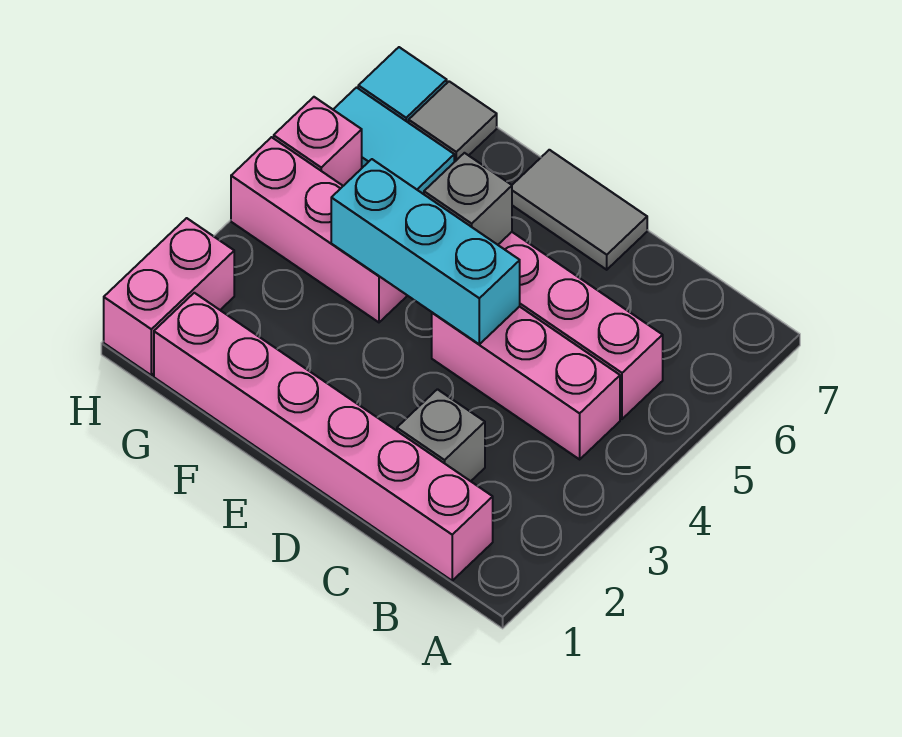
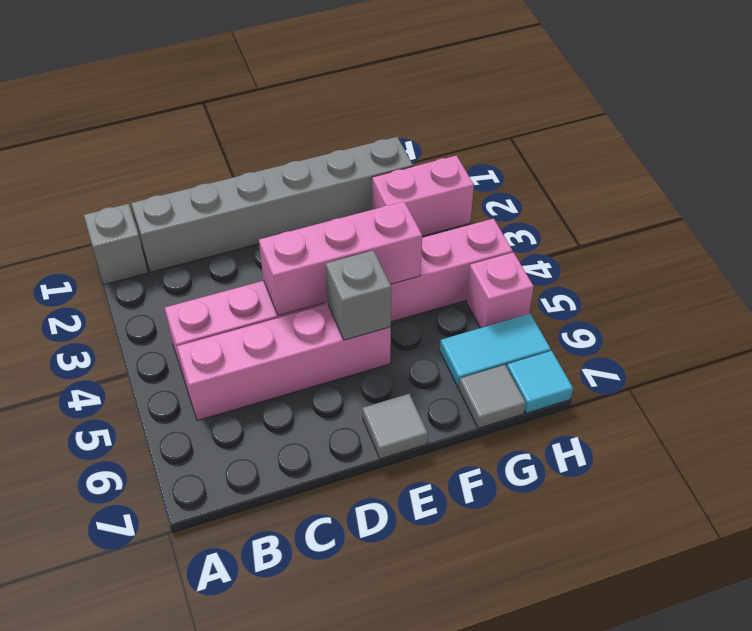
pink 1x6 brick [154,293,493,581] -> grey 1x6 brick [131,137,413,272]
grey 1x1 brick [397,389,485,481] -> grey 1x1 brick moved to [84,204,148,284]
cyan 1x3 brick [331,159,520,344] -> pink 1x3 brick [259,202,422,315]
grey 1x2 tile [512,150,647,270] -> grey 1x1 tile [363,394,428,459]
pink 1x2 brick [104,218,234,375] -> pink 1x2 brick turned to [372,156,474,236]

